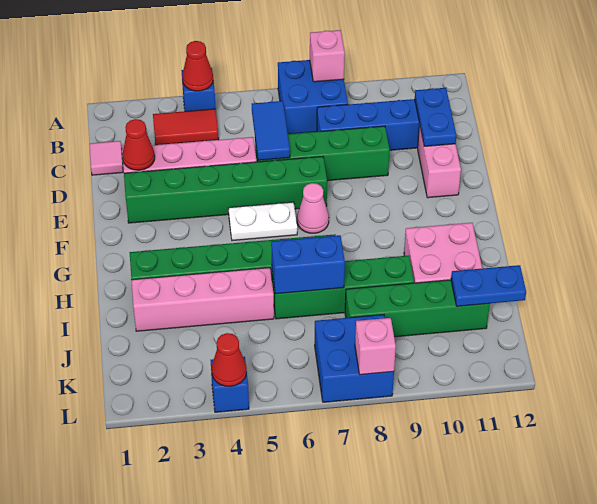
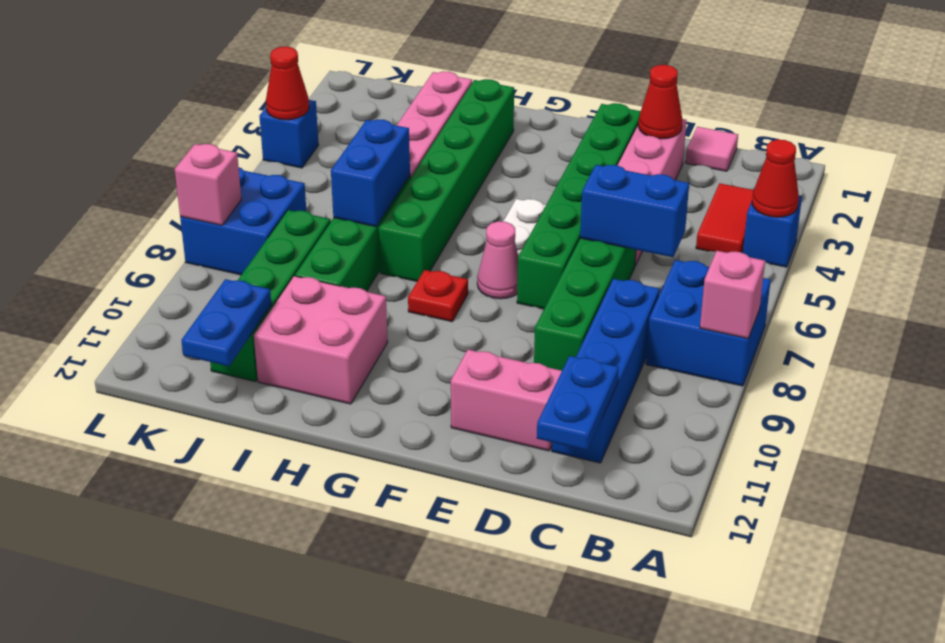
blue 1x2 tile [252,101,290,160] -> blue 1x2 brick [580,165,689,257]
blue 1x2 plate [415,88,456,146] -> blue 1x2 plate turned to [537,356,619,451]
none -> red 1x1 plate [408,270,468,322]

